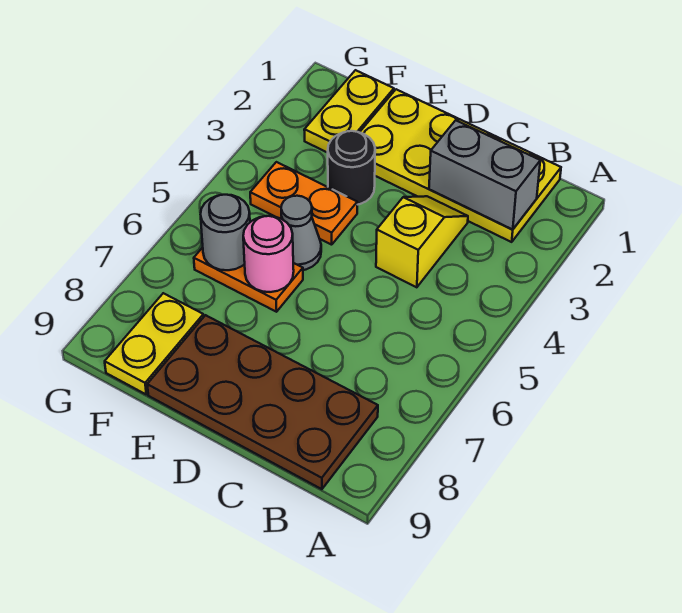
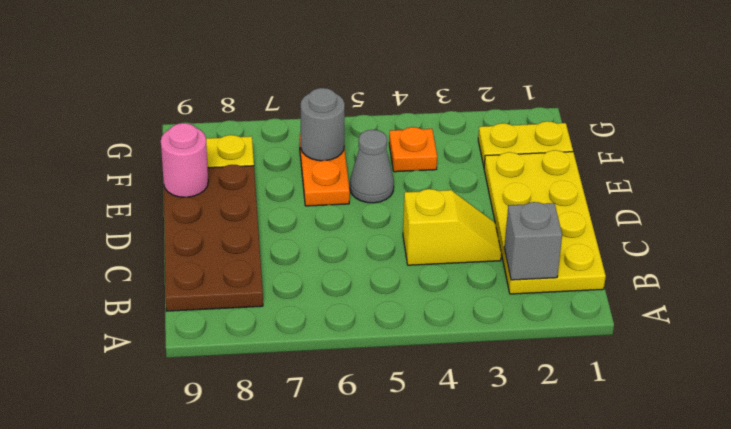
grey 1x2 brick [429,120,540,230] -> grey 1x1 brick [504,202,562,280]
black 1x1 round brick [328,131,375,205] -> none
orange 1x2 plate [250,162,357,245] -> orange 1x1 plate [389,127,437,172]
pink 1x1 round brick [243,216,294,292] -> pink 1x1 round brick moved to [161,123,208,197]

